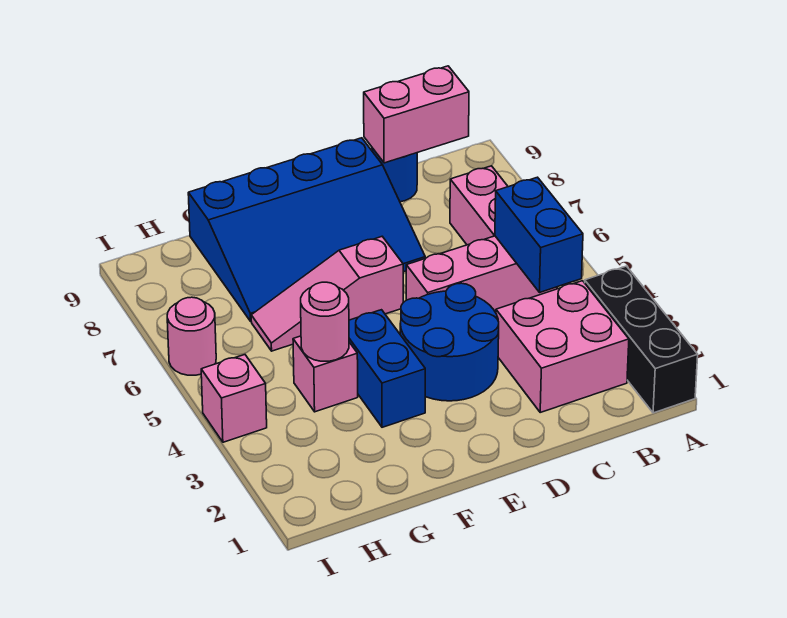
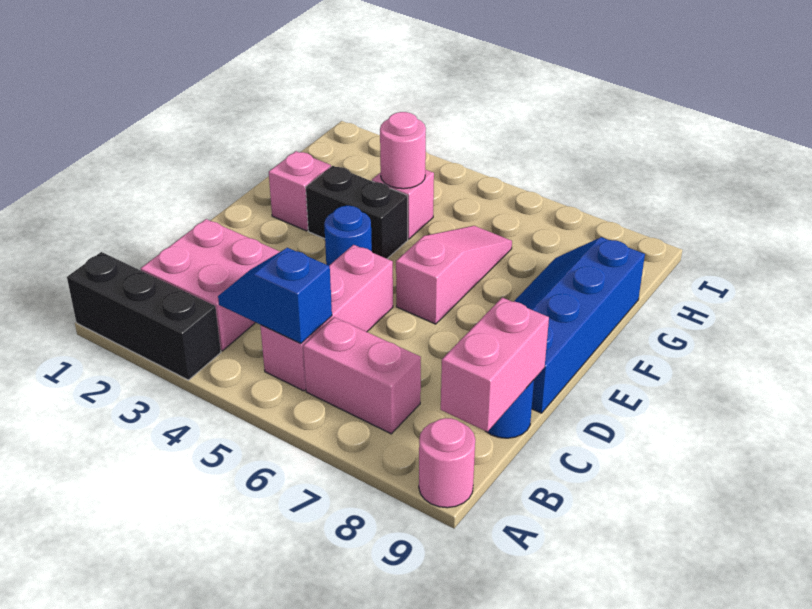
blue 1x2 brick [495,177,583,293] -> blue 1x2 slope [218,248,332,344]
blue 2x2 round brick [400,283,499,401] -> blue 1x1 round brick [324,206,372,266]
blue 3x4 slope [188,138,425,321] -> blue 2x4 slope [514,237,645,413]
blue 1x2 brick [349,310,425,427] -> black 1x2 brick [306,166,408,259]
pink 1x1 brick [201,355,267,442] -> pink 1x1 brick moved to [269,151,331,231]
pink 1x1 round brick [167,297,216,375] -> pink 1x1 round brick moved to [419,418,475,508]

